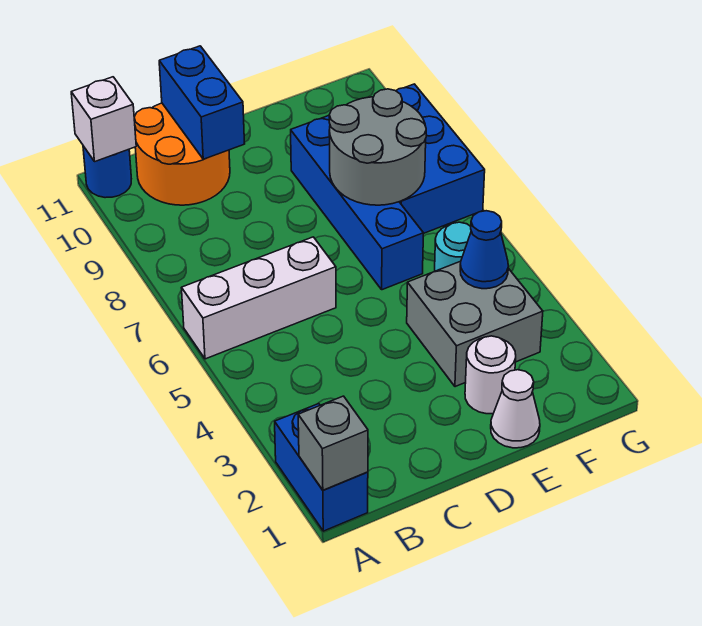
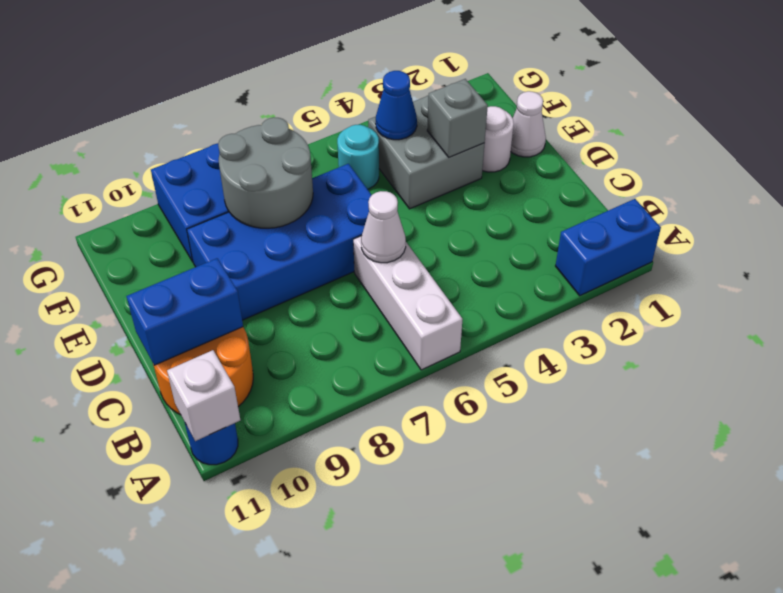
grey 1x1 brick [298,396,368,490] -> grey 1x1 brick moved to [427,79,488,157]
none -> white 1x1 cone [361,191,406,263]
blue 1x4 brick [291,116,424,290] -> blue 2x4 brick [187,164,372,320]

